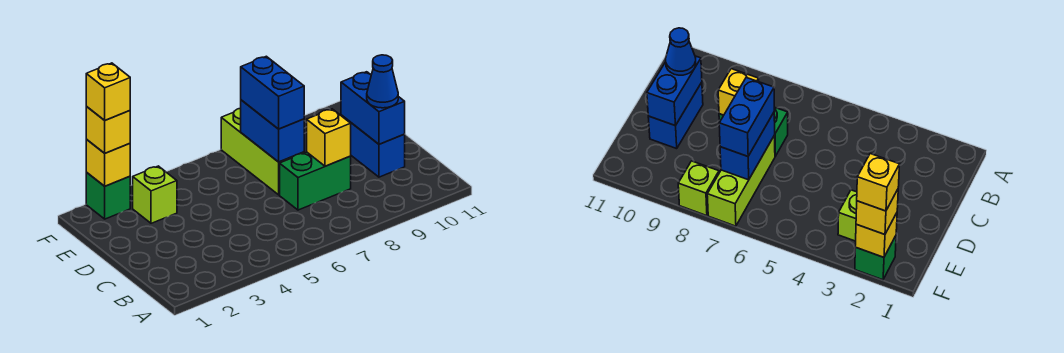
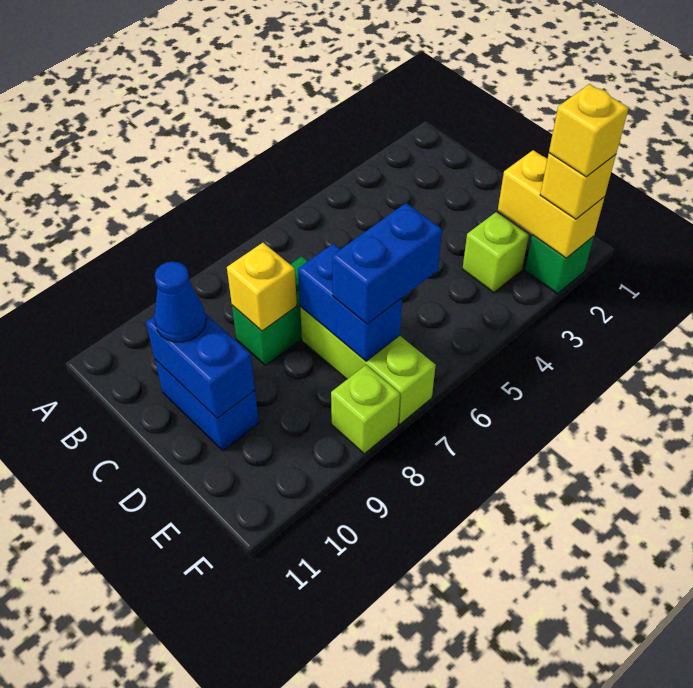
blue 1x2 brick [241,56,304,129] -> blue 1x2 brick turned to [332,203,442,324]
yellow 1x1 brick [86,139,130,186] -> yellow 1x2 brick [498,150,605,258]

